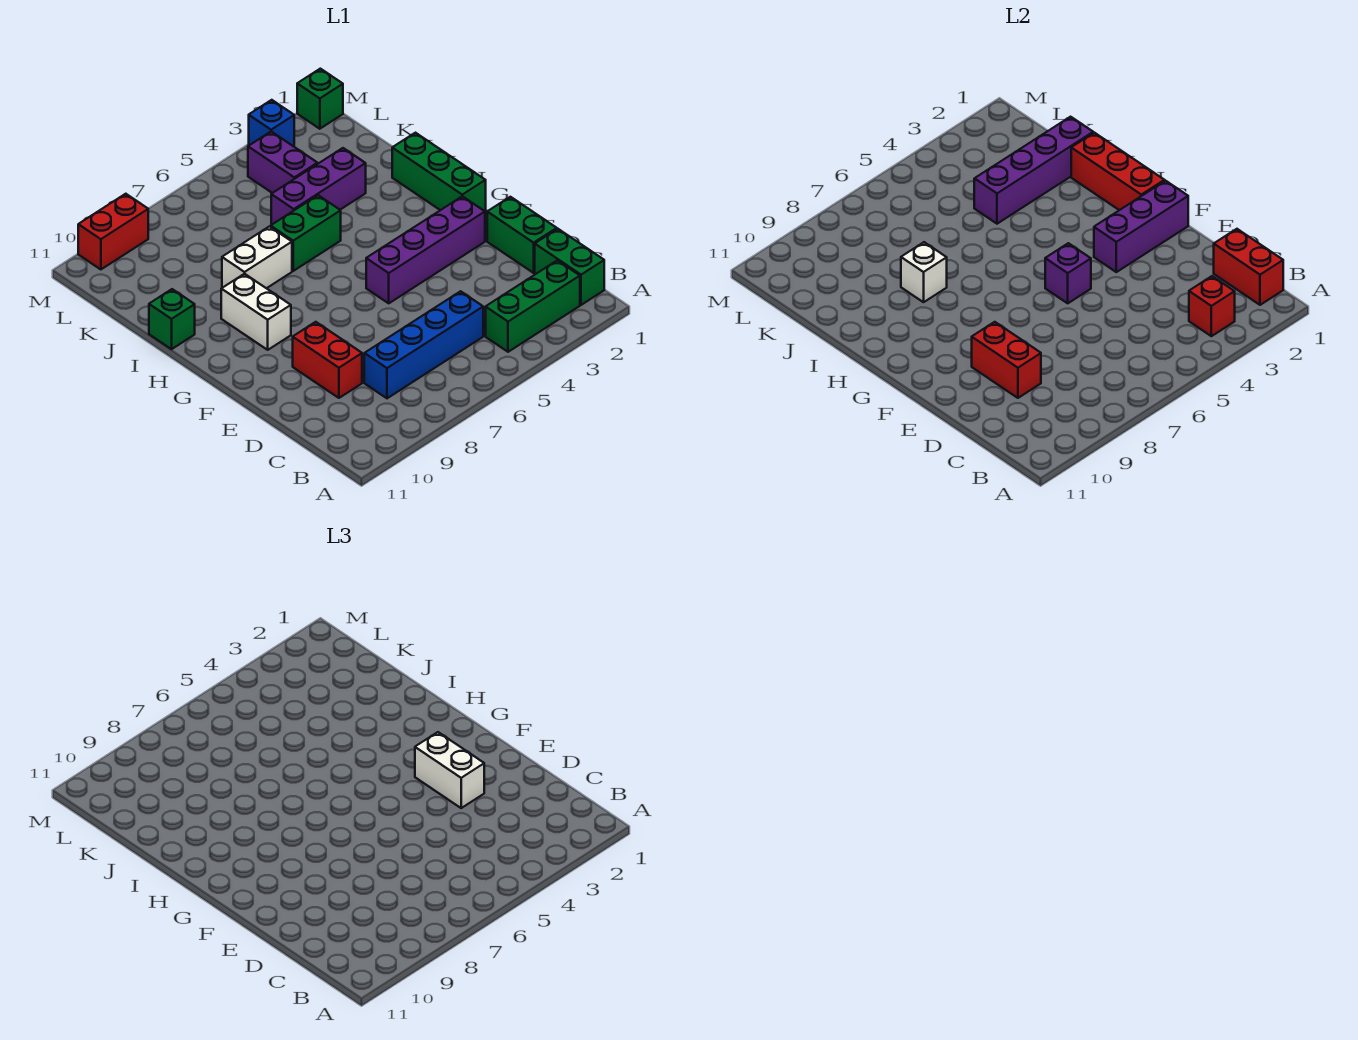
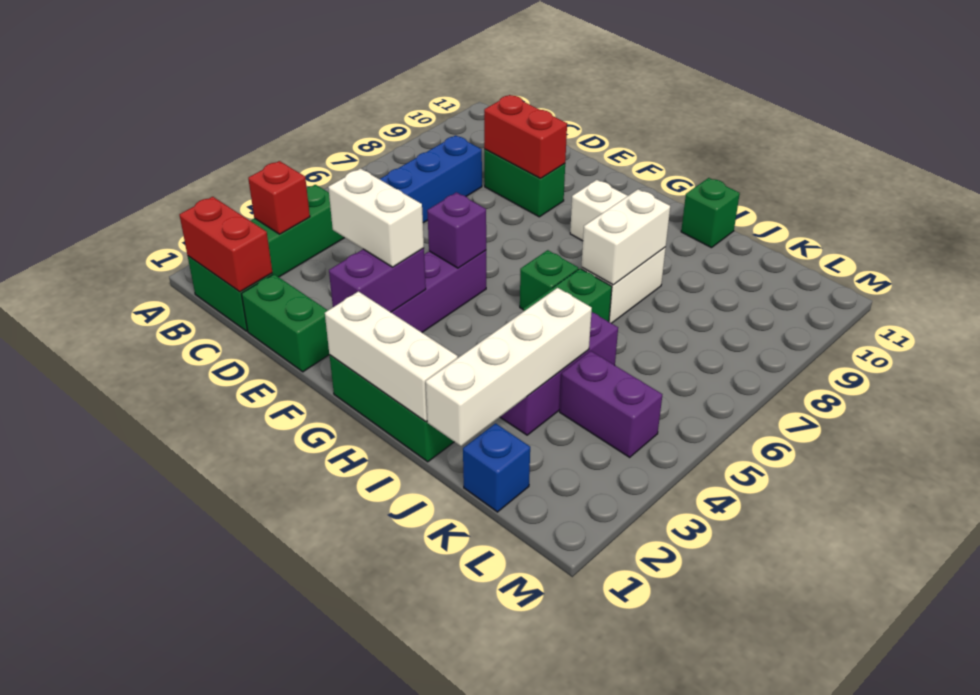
red 1x2 brick [293,322,362,398] -> green 1x2 brick [484,149,565,217]
purple 1x3 brick [1094,181,1188,272] -> purple 1x2 brick [329,248,426,312]
red 1x3 brick [1071,133,1165,210] -> white 1x3 brick [325,291,458,422]
white 1x1 brick [901,242,947,302] -> white 1x2 brick [581,189,670,285]
purple 1x4 brick [974,117,1093,224] -> white 1x4 brick [426,288,592,446]
green 1x1 brick [297,69,343,129] -> green 1x1 brick moved to [520,250,578,309]
blue 1x1 brick [249,100,294,146] -> blue 1x1 brick moved to [463,423,530,512]
red 1x2 brick [78,194,148,269] -> none

